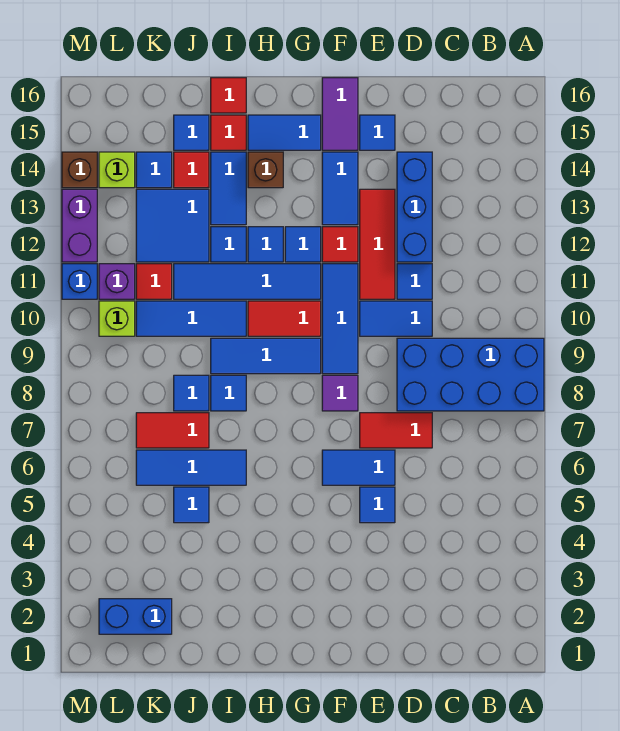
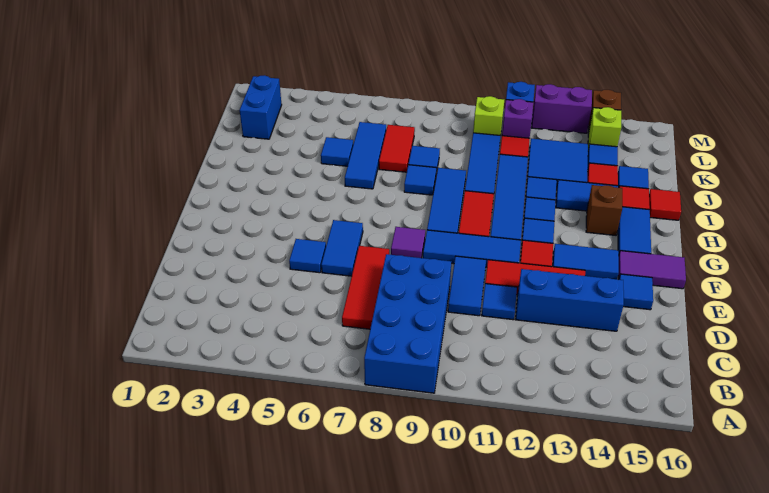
red 1x2 tile [360,413,432,448] -> red 1x3 tile [342,246,389,329]

